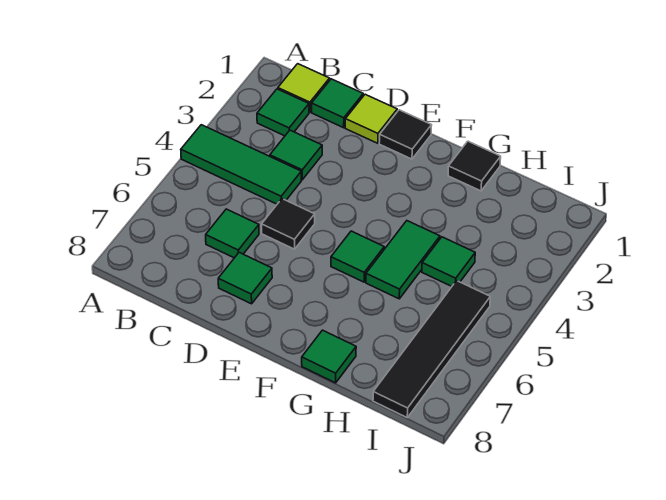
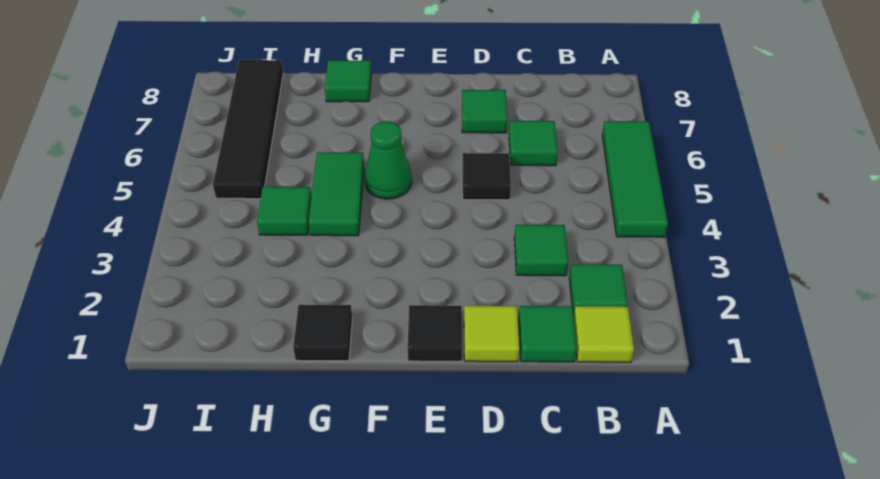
green 1x3 tile [181,125,301,204] -> green 1x3 tile turned to [602,121,668,237]
green 1x1 tile [331,231,384,282] -> green 1x1 cone [365,122,412,199]

